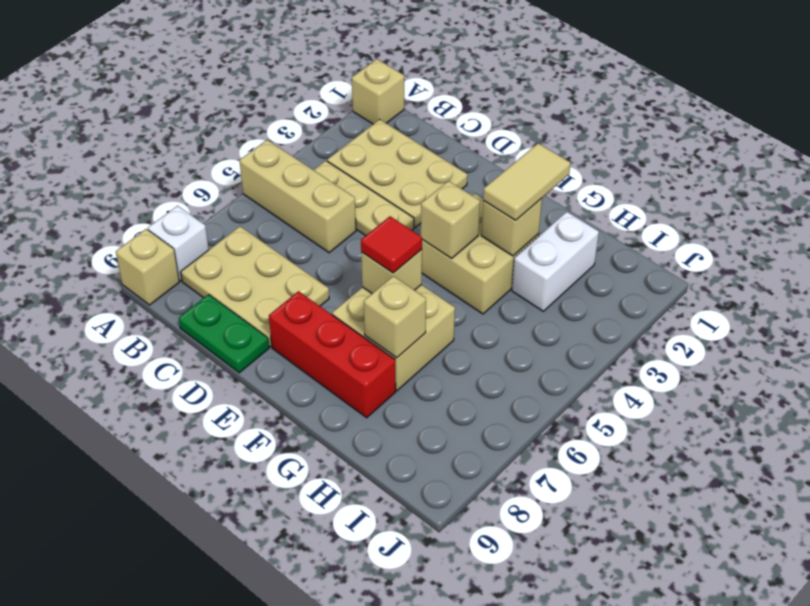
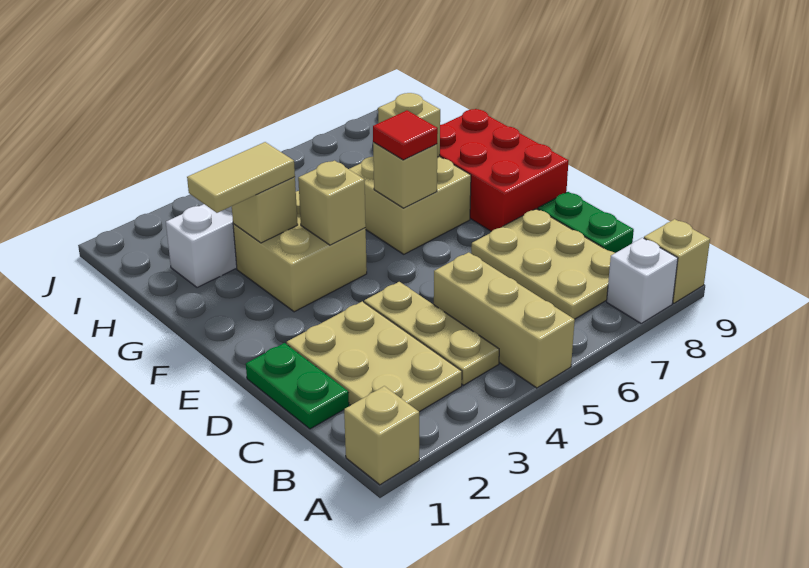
none -> green 1x2 plate [246,343,349,429]
red 1x3 brick [269,291,396,418] -> red 2x3 brick [440,109,569,231]

